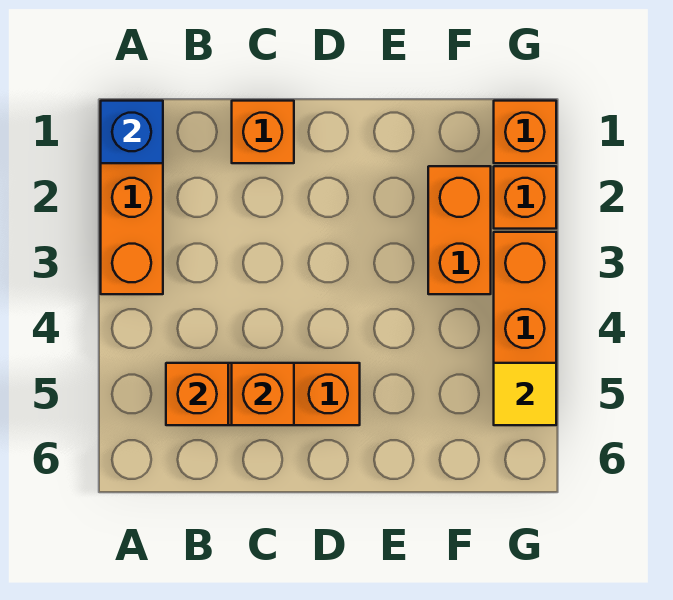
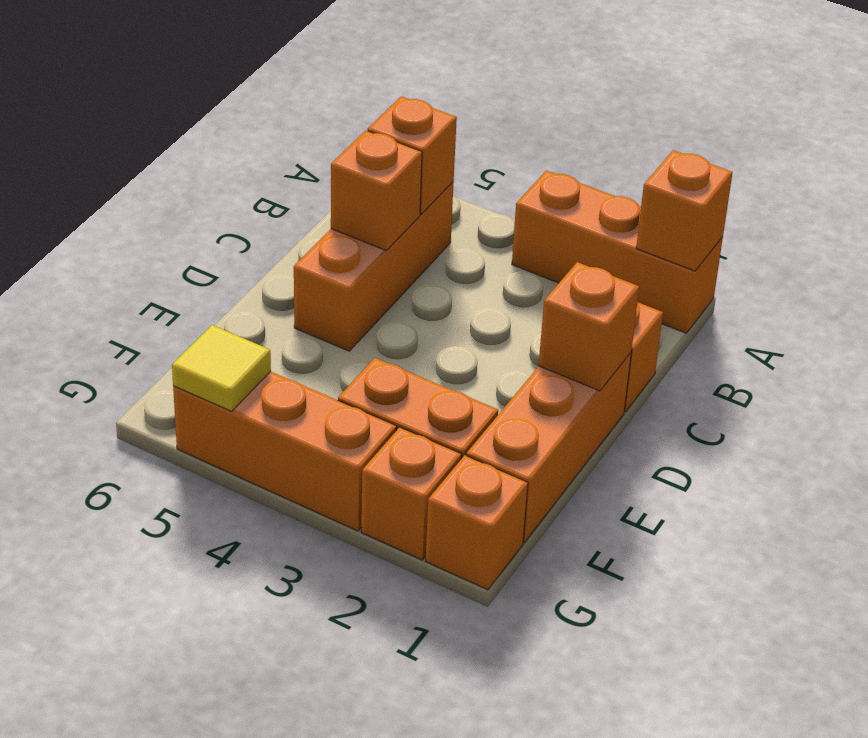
blue 1x1 brick [101,101,163,163] -> orange 1x1 brick [636,150,733,271]
none -> orange 1x3 brick [466,353,631,543]
none -> orange 1x1 brick [539,262,639,391]

